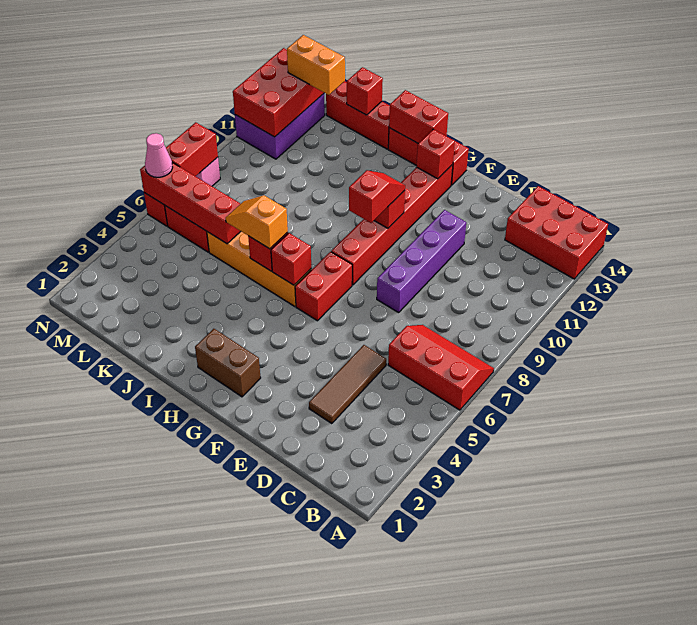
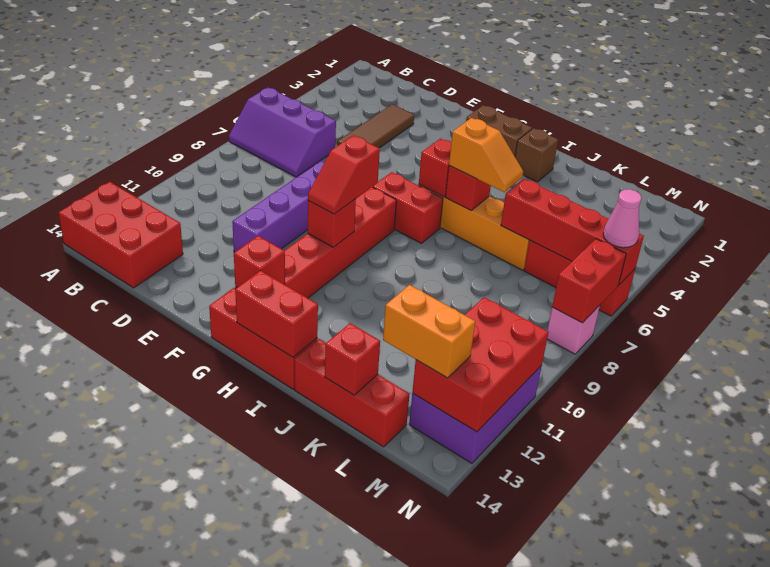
red 2x3 slope [388,325,494,410] -> purple 2x3 slope [229,87,336,177]
red 1x2 brick [295,252,352,321] -> red 1x2 brick turned to [372,172,443,243]
none -> brown 1x1 brick [515,128,558,182]

